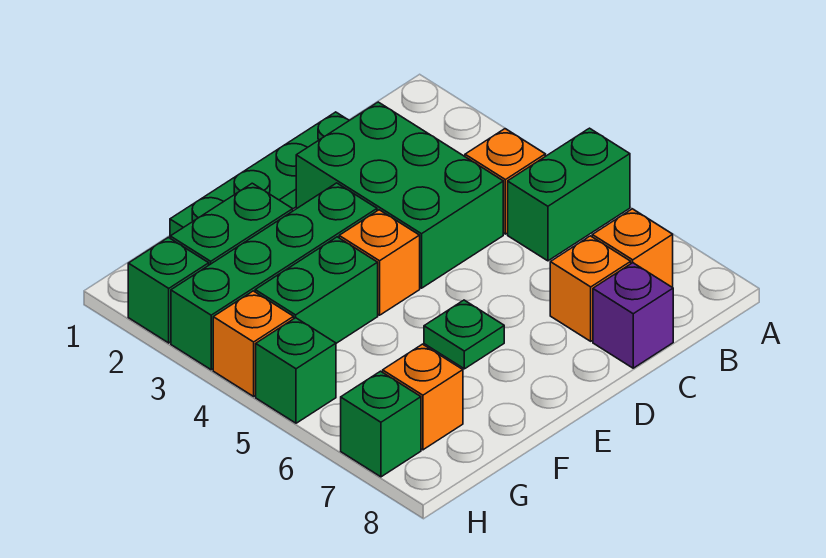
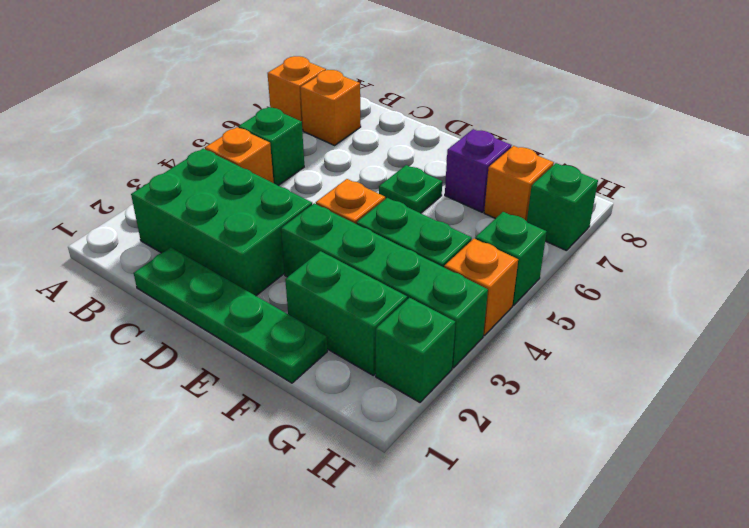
green 1x2 brick [508,128,630,261] -> green 1x1 brick [239,107,304,186]
green 2x3 brick [296,102,503,288] -> green 2x3 brick turned to [131,149,312,296]
orange 1x1 brick [550,236,631,341] -> orange 1x1 brick moved to [268,56,326,130]
purple 1x1 brick [593,263,673,368] -> purple 1x1 brick moved to [445,129,512,212]

